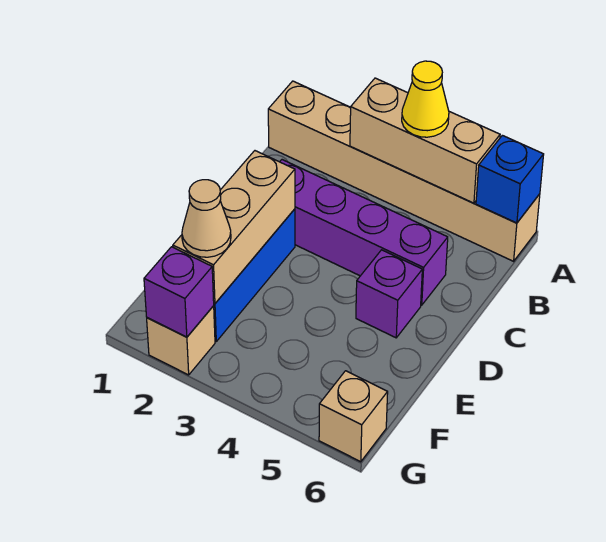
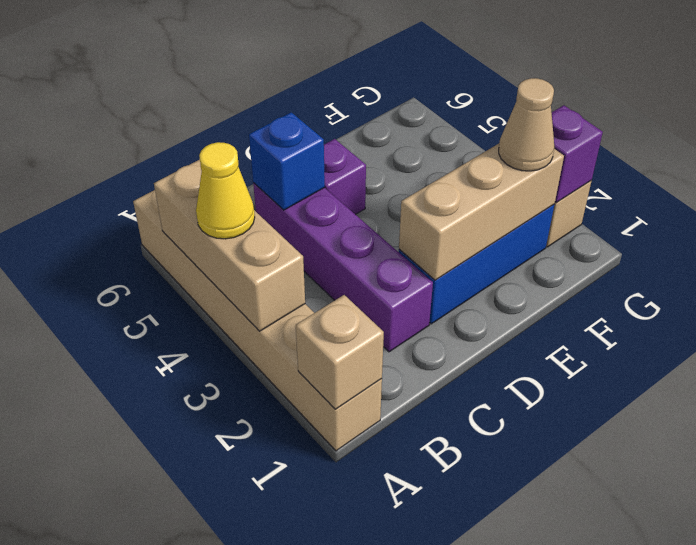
blue 1x1 brick [476,135,544,223] -> blue 1x1 brick moved to [249,112,325,210]
tan 1x1 brick [319,371,388,462] -> tan 1x1 brick moved to [296,295,384,409]

